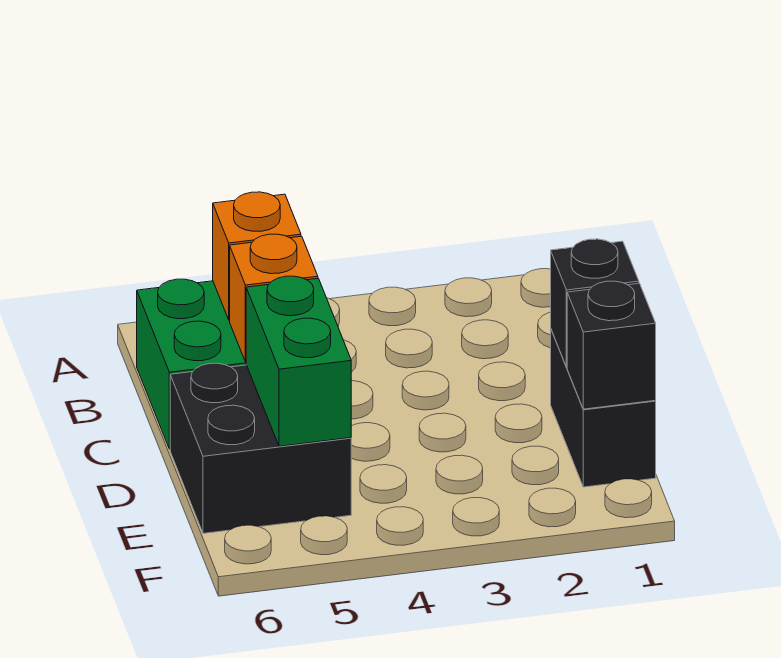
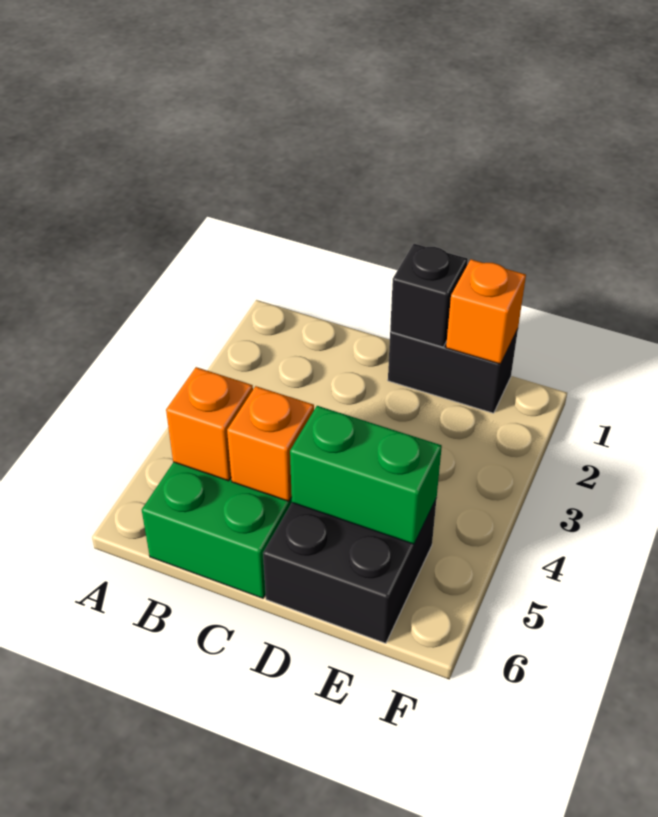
black 1x1 brick [567,281,656,409] -> orange 1x1 brick [446,259,526,364]

